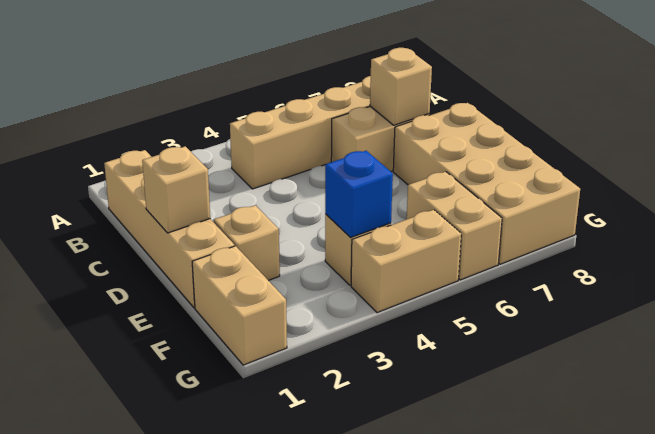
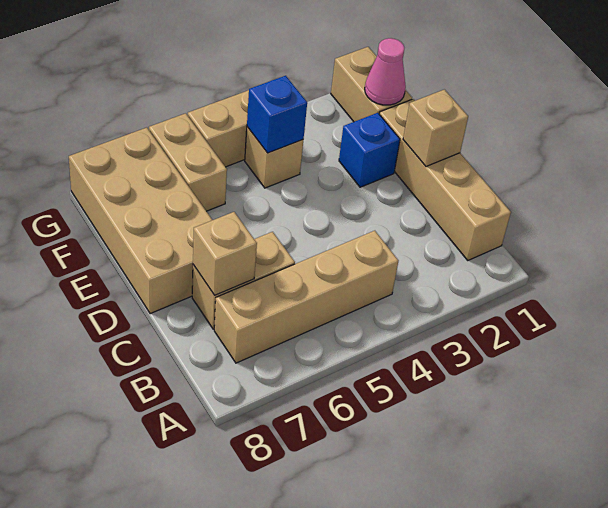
tan 1x1 brick [214,205,280,280] -> blue 1x1 brick [339,113,400,187]
none -> pink 1x1 cone [365,38,406,105]

